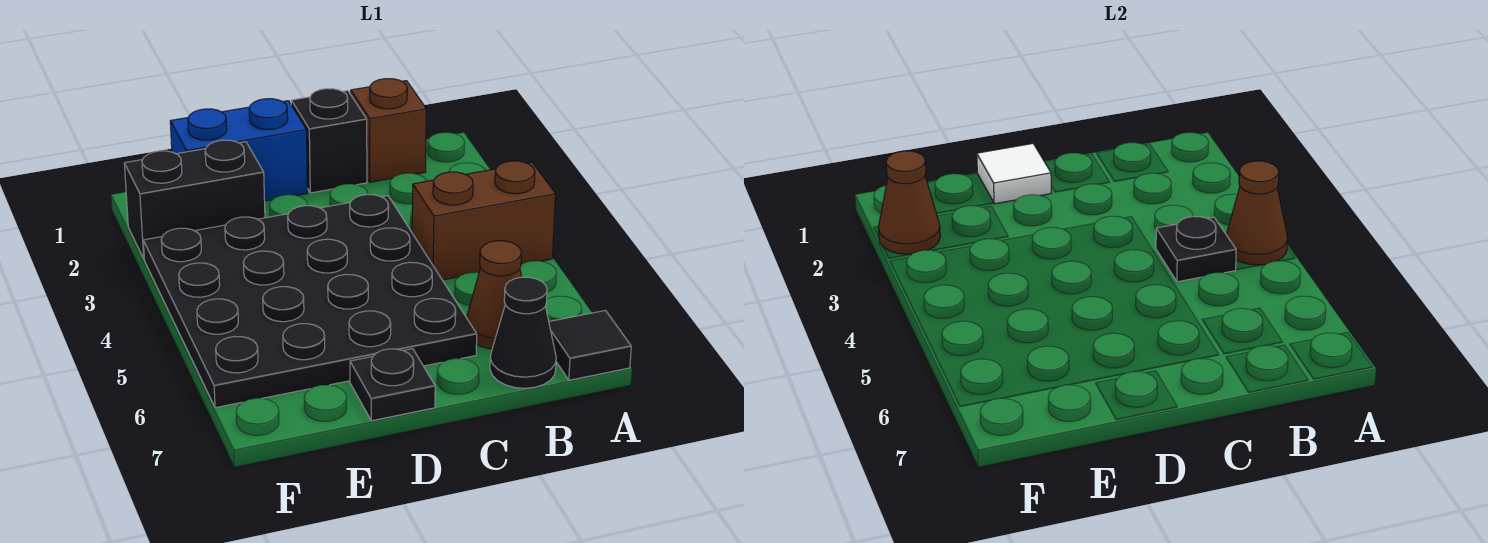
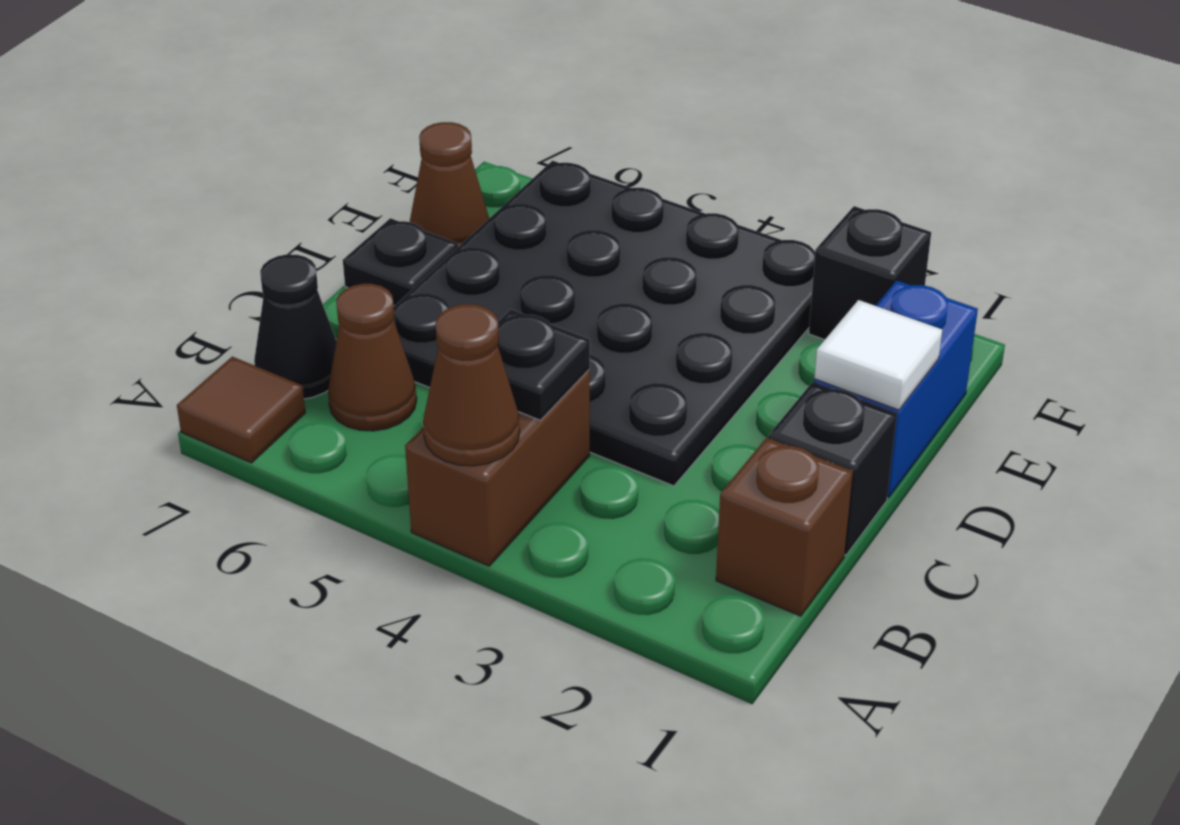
black 1x1 tile [549,310,631,380] -> brown 1x1 tile [177,357,305,463]
black 1x2 brick [124,140,265,259] -> black 1x1 brick [809,206,931,340]
brown 1x1 cone [878,151,940,254] -> brown 1x1 cone moved to [410,122,489,247]

